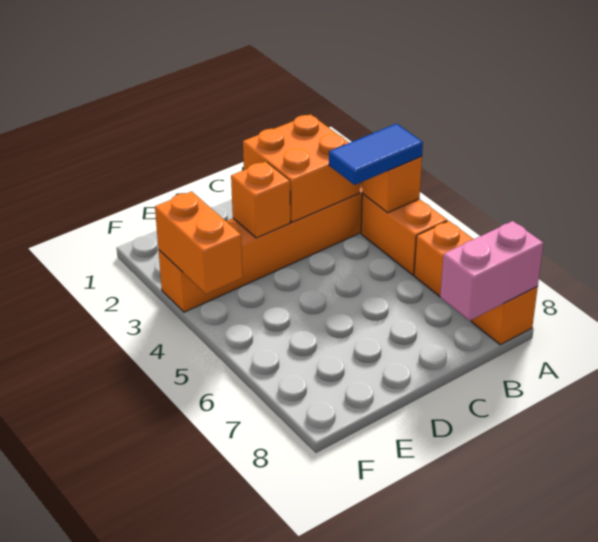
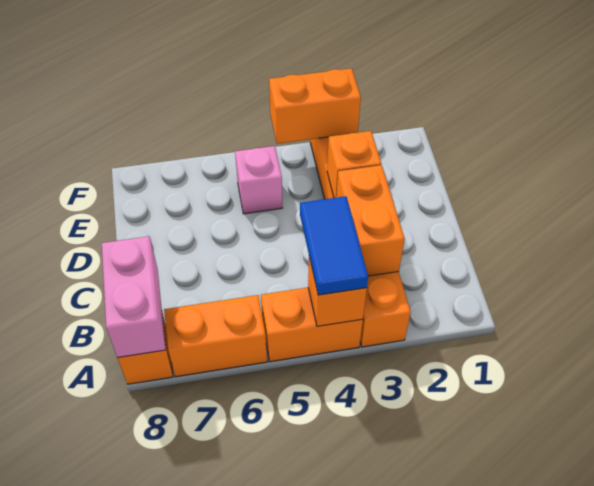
orange 2x2 brick [243,114,360,223] -> orange 1x2 brick [336,165,405,276]
none -> pink 1x1 brick [235,146,282,214]

